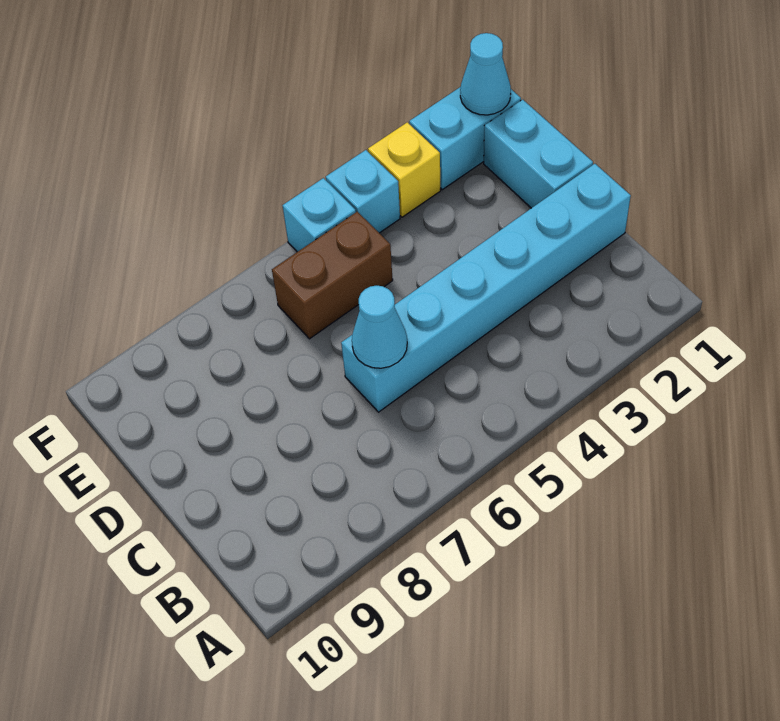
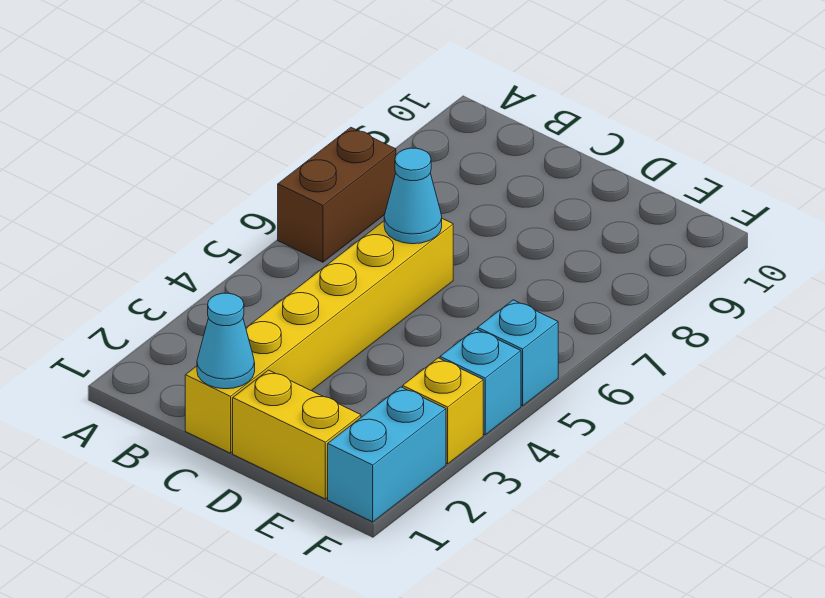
cyan 1x6 brick [341,164,631,412] -> yellow 1x6 brick [185,219,453,453]
cyan 1x2 brick [484,99,593,208] -> yellow 1x2 brick [233,370,361,499]
brown 1x2 brick [272,212,393,339] -> brown 1x2 brick moved to [278,128,396,262]
cyan 1x1 cone [460,33,511,115] -> cyan 1x1 cone moved to [197,293,255,389]

